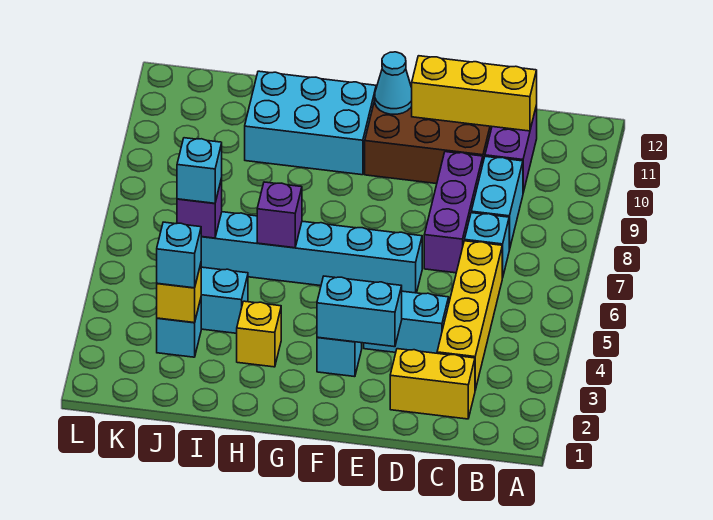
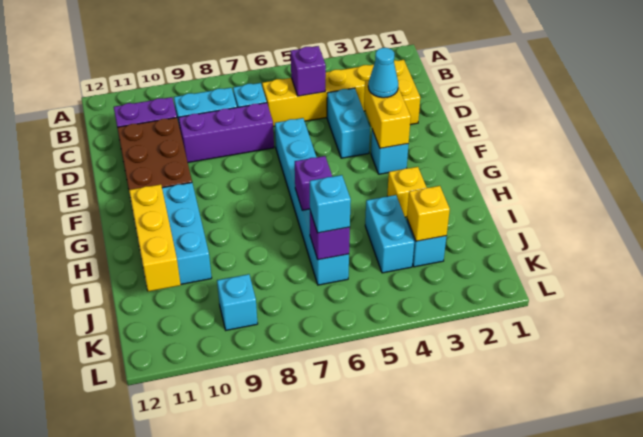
none -> purple 1x1 brick [291,46,326,96]
yellow 1x3 brick [412,56,537,131] -> yellow 1x3 brick moved to [129,184,181,291]
cyan 1x2 brick [317,276,402,347] -> yellow 1x2 brick [364,80,411,148]
cyan 1x1 cone [375,52,412,114] -> cyan 1x1 cone moved to [368,48,398,98]
cyan 1x1 brick [157,222,201,288] -> cyan 1x1 brick moved to [217,274,258,330]

